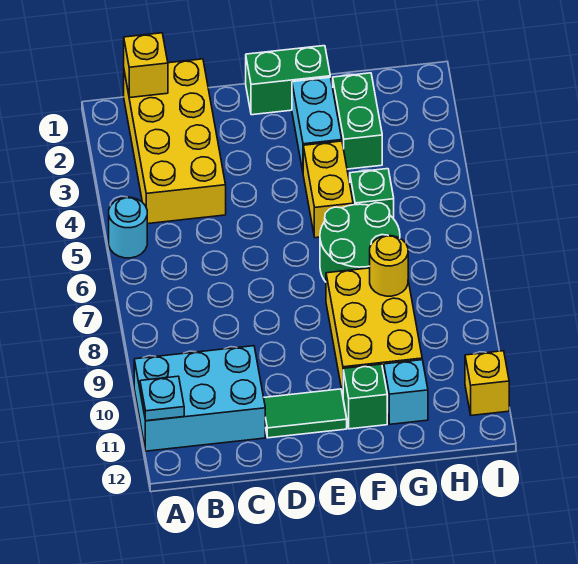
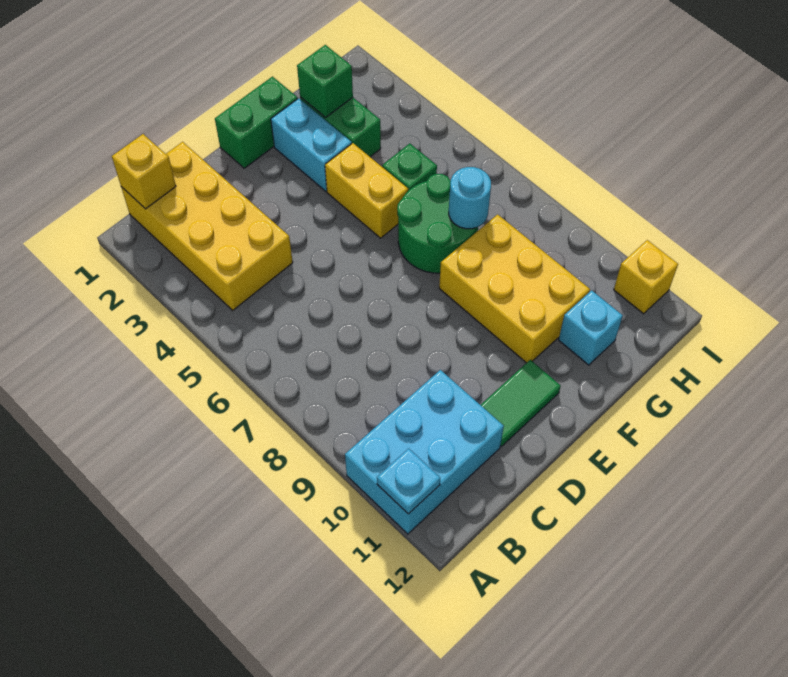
cyan 1x1 round brick [109,197,147,258] -> cyan 1x1 round brick moved to [449,167,491,229]
green 1x1 brick [343,364,387,429] -> green 1x1 brick moved to [297,45,353,118]
yellow 1x1 round brick [370,236,408,296] -> none

